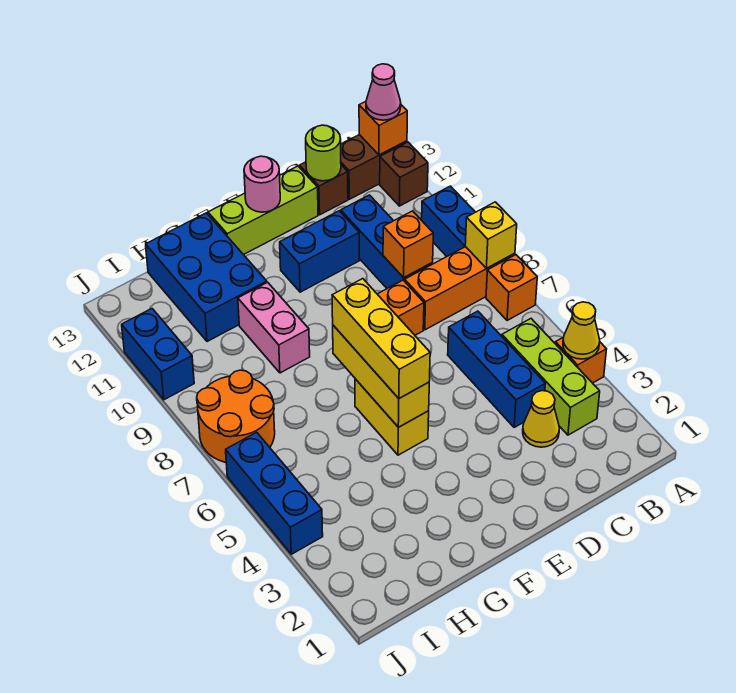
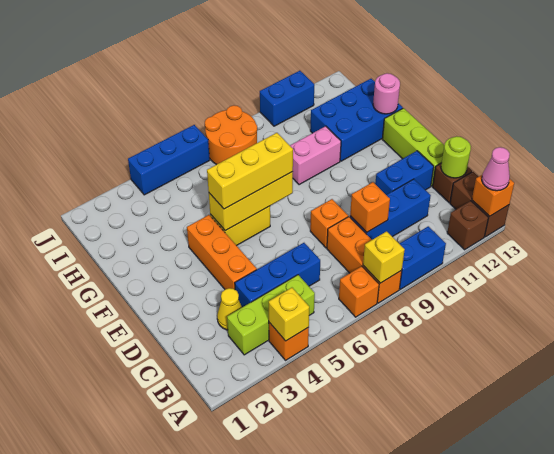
yellow 1x1 cone [563,302,600,359] -> yellow 1x1 brick [269,288,309,341]
none -> orange 1x3 brick [187,215,257,289]
blue 1x2 brick [280,211,359,292] -> blue 1x2 brick turned to [375,151,434,195]
pink 1x1 round brick [244,156,280,212] -> pink 1x1 round brick moved to [373,73,400,114]

